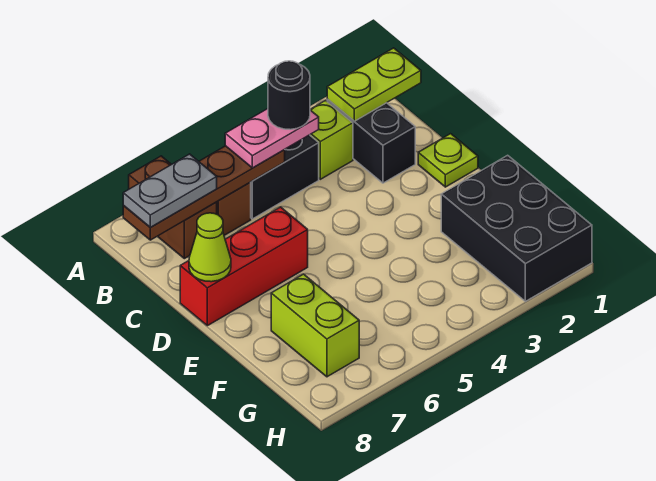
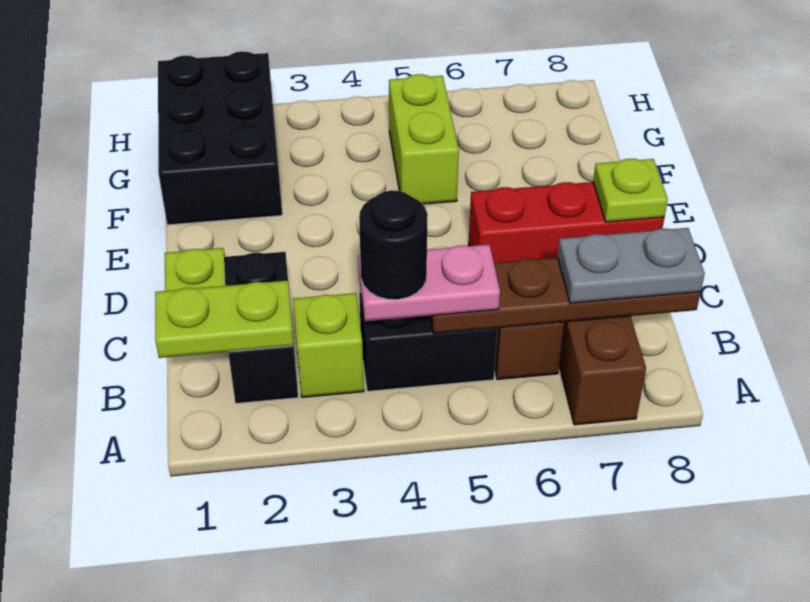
lime 1x1 cone [189,213,231,282] -> lime 1x1 plate [593,159,668,222]
lime 1x2 brick [271,274,359,377] -> lime 1x2 brick moved to [389,74,459,204]

